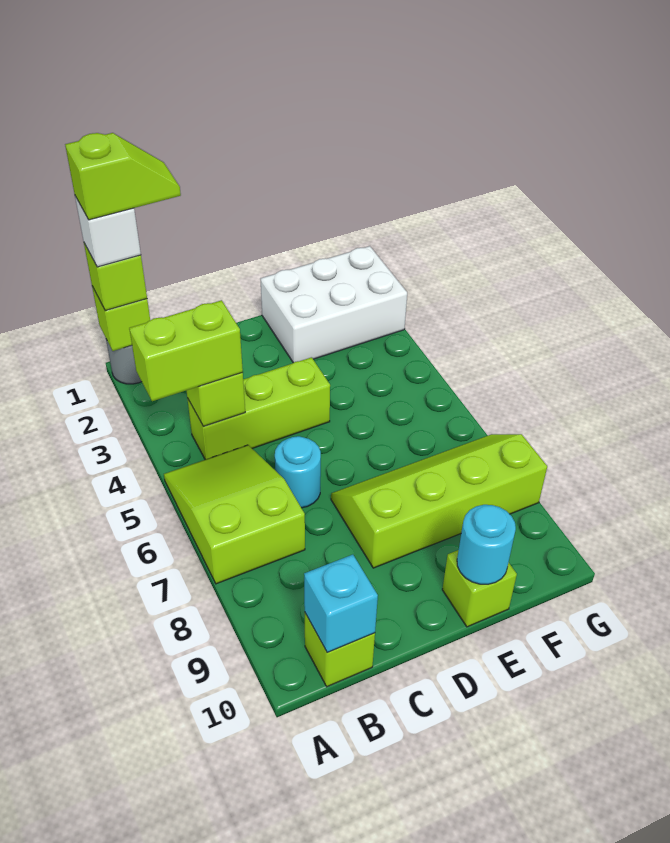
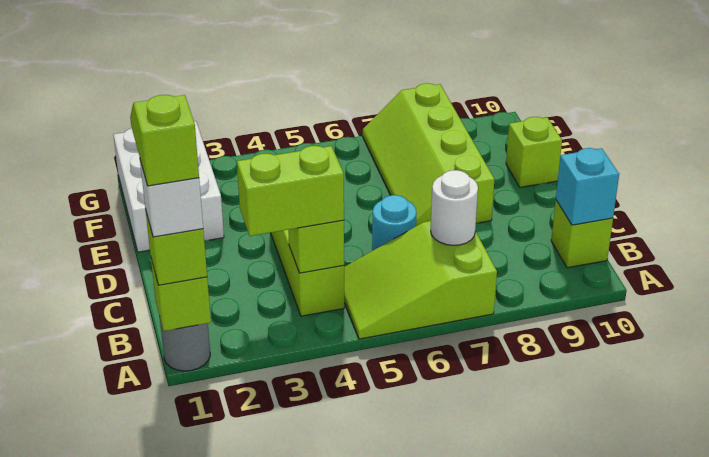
lime 1x2 brick [129,300,243,401] -> lime 1x2 brick turned to [237,146,344,236]
none -> white 1x1 round brick [431,170,478,245]
cyan 1x1 round brick [457,505,516,584] -> none

